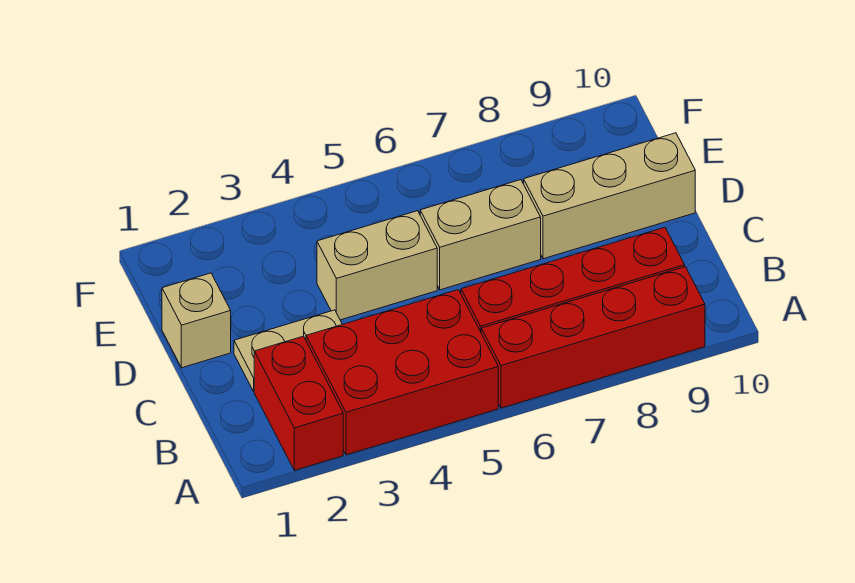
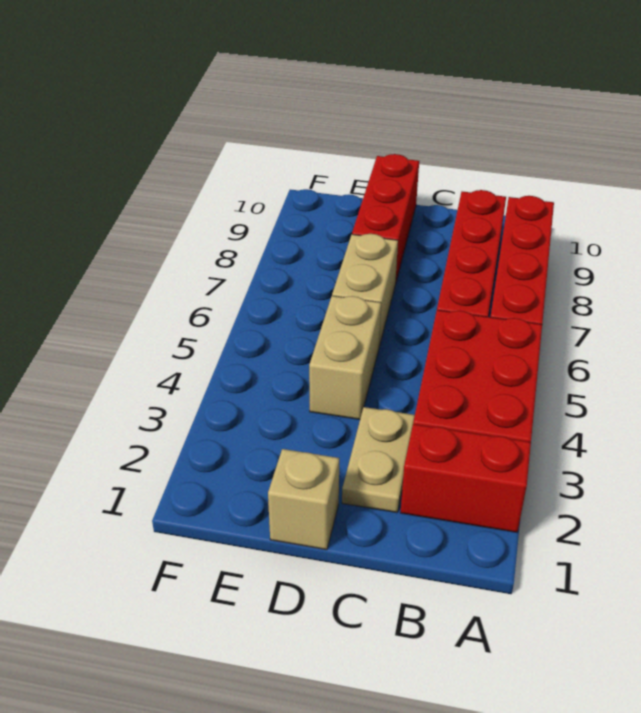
tan 1x3 brick [524,133,695,259] -> red 1x3 brick [352,154,419,284]

